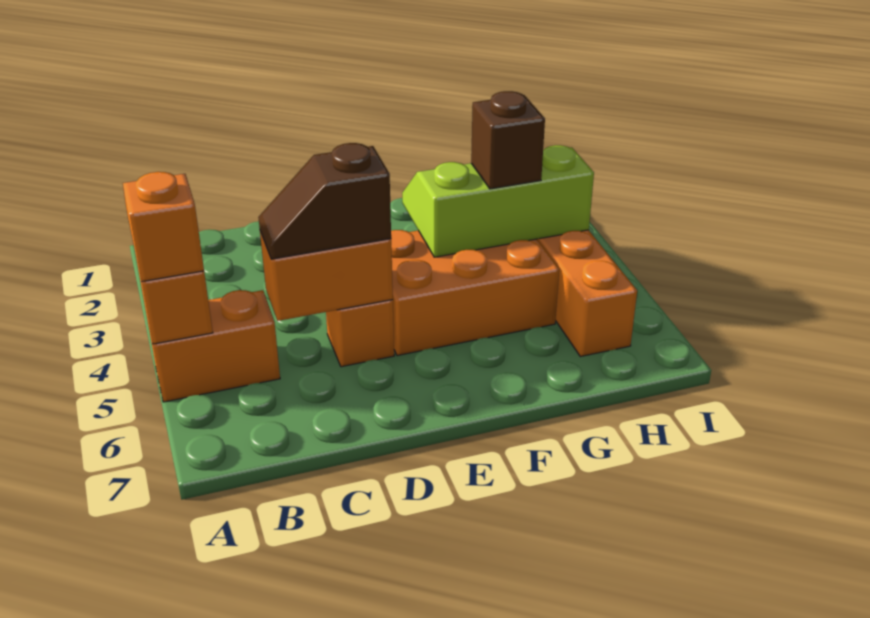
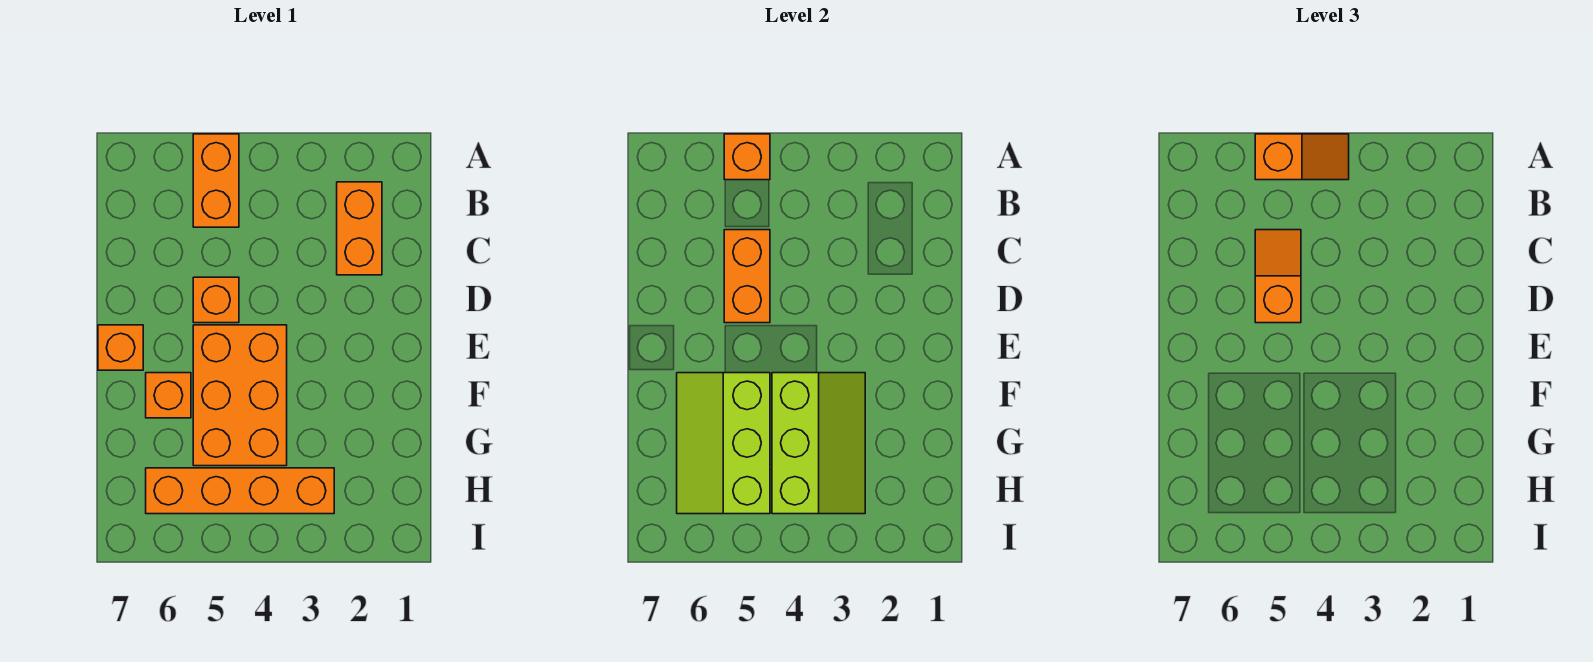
none -> orange 1x2 brick [337,182,382,275]
brown 1x2 slope [258,143,391,259] -> orange 1x2 slope [1255,230,1301,323]
none -> orange 1x1 brick [98,325,143,370]
none -> lime 2x3 slope [677,373,770,514]
none -> orange 1x1 brick [146,373,191,418]
brown 1x1 brick [471,91,545,189] -> none

